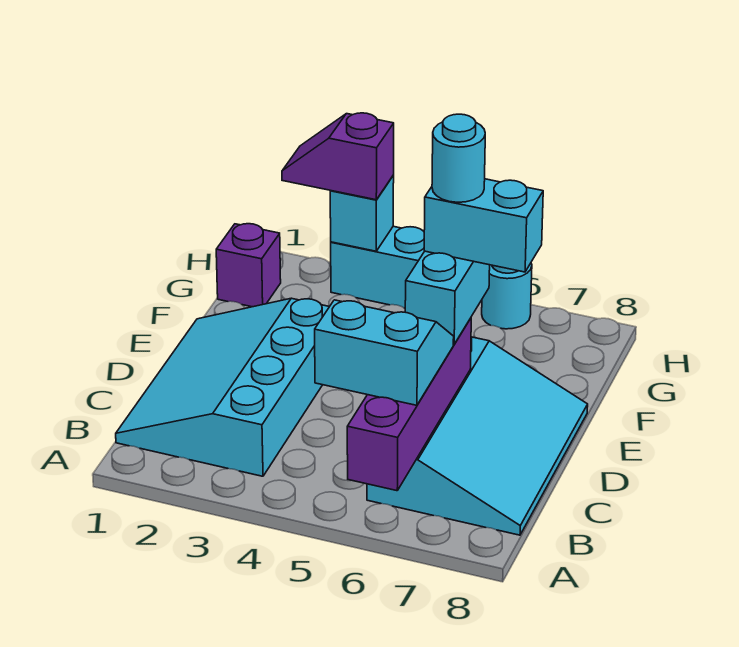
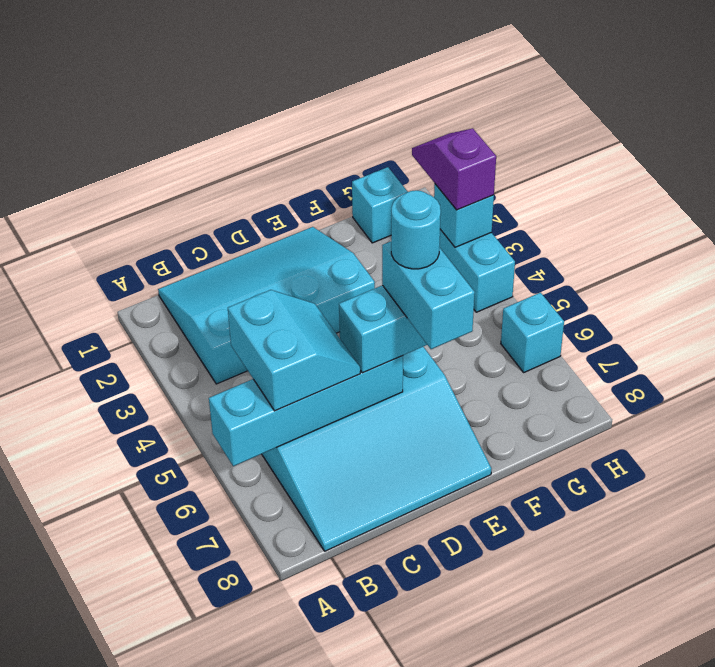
purple 1x4 brick [347,318,471,491] -> cyan 1x4 brick [209,356,403,466]
purple 1x1 brick [216,224,281,307] -> cyan 1x1 brick [352,167,408,243]
cyan 1x1 round brick [482,263,532,329] -> cyan 1x1 brick [501,293,564,372]

